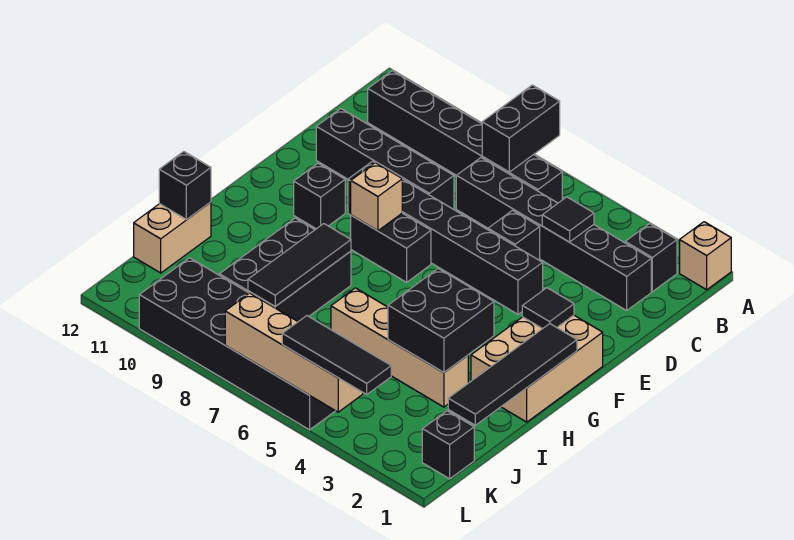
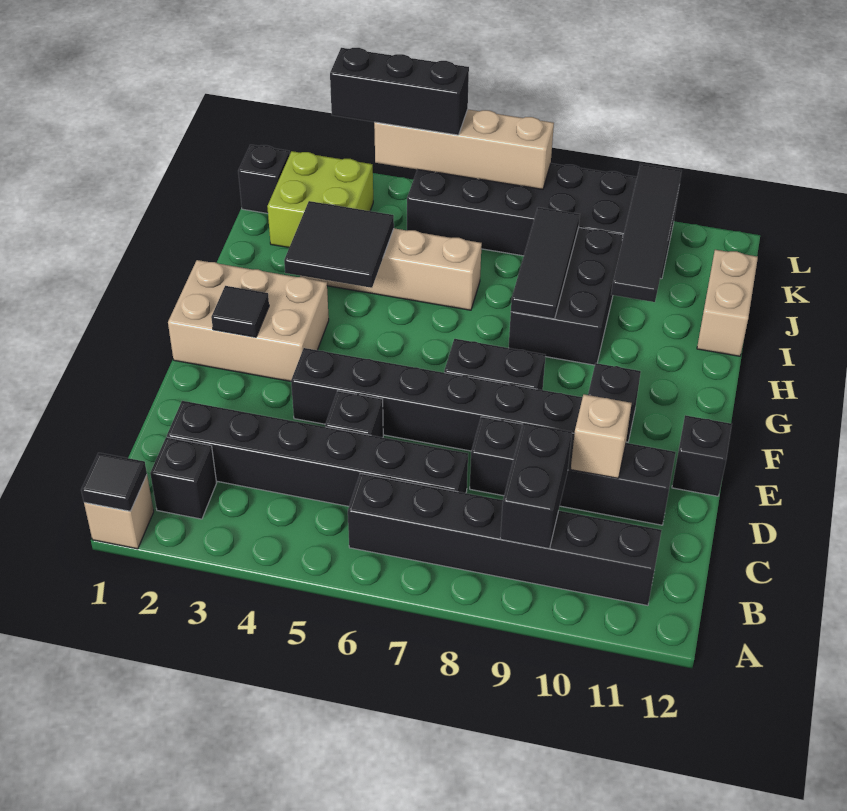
black 1x2 brick [482,85,560,172] -> black 1x2 brick moved to [500,423,572,549]
black 1x1 tile [542,197,594,242] -> black 1x1 tile moved to [81,453,147,511]
tan 2x3 brick [471,315,603,422] -> tan 2x3 brick turned to [168,260,329,381]
tan 1x1 brick [351,163,402,231] -> tan 1x1 brick moved to [571,394,632,478]
black 1x4 tile [448,324,577,425] -> black 1x4 tile moved to [611,164,682,302]
black 2x2 brick [388,268,494,373] -> black 2x2 tile [284,201,394,288]
black 1x1 brick [159,151,211,220] -> black 1x1 brick moved to [672,415,732,496]
none -> lime 2x2 brick [267,151,373,248]
black 1x3 tile [282,316,391,394] -> black 1x3 brick [330,48,469,135]

